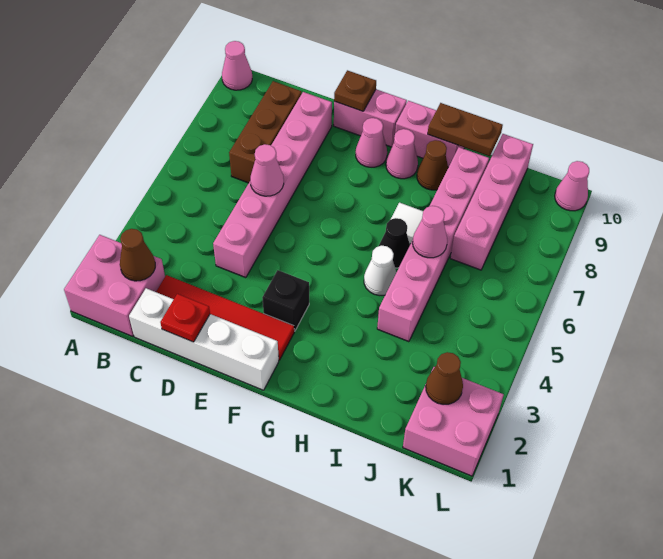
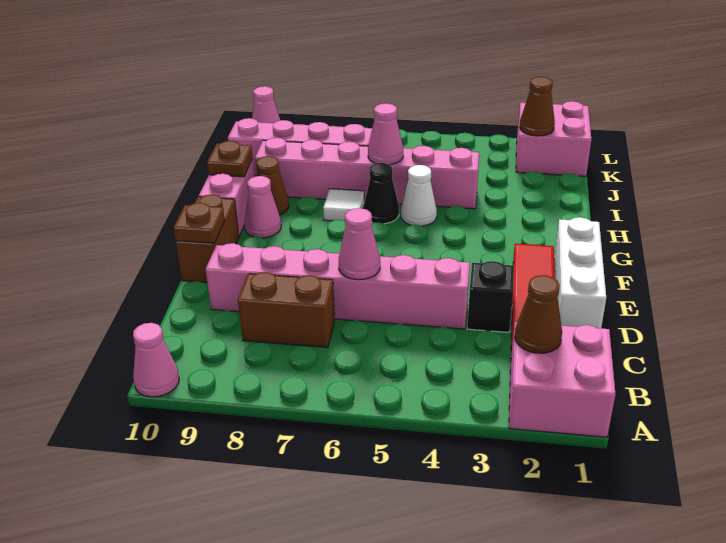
white 1x4 brick [129,288,279,390] -> white 1x3 brick [554,217,606,328]
brown 1x3 brick [229,81,302,183] -> brown 1x2 brick [238,272,335,348]
red 1x1 plate [160,294,210,342] -> none
pink 1x2 brick [334,89,407,147] -> brown 1x2 brick [176,195,239,283]
black 1x1 brick [262,270,309,331] -> black 1x1 brick moved to [467,261,514,332]
pink 1x1 cone [356,118,387,167] -> none
brown 1x2 plate [428,103,503,156] -> brown 1x1 plate [207,141,252,177]

